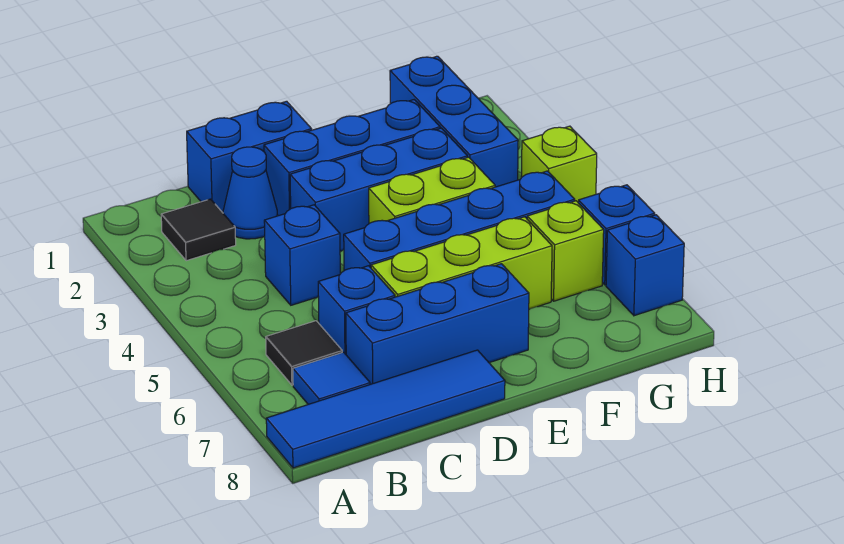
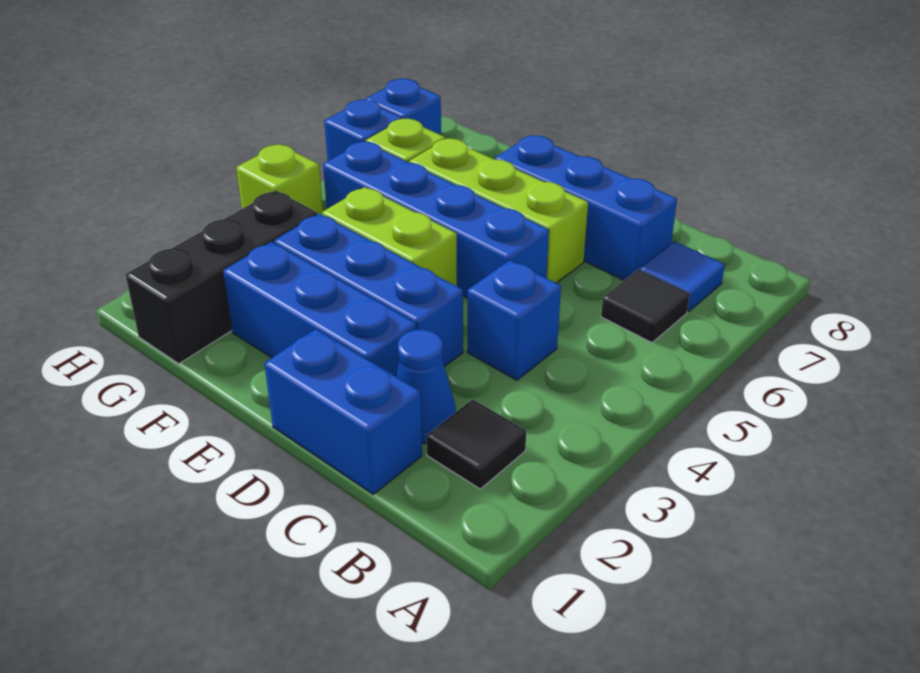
blue 1x4 tile [266,350,505,468] -> none
blue 1x1 brick [318,266,395,354] -> none
blue 1x3 brick [390,56,518,187] -> black 1x3 brick [125,190,318,364]

